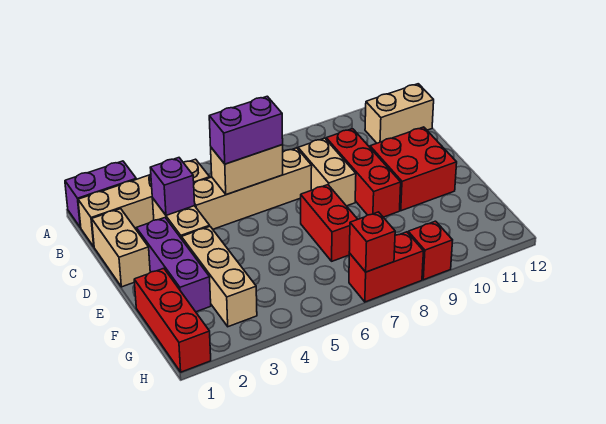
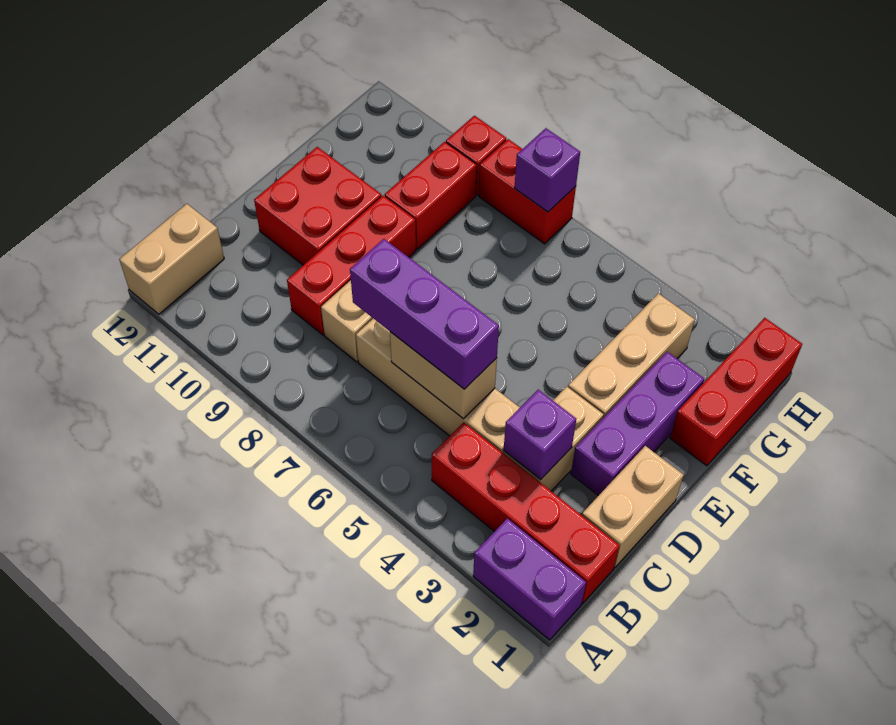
tan 1x4 brick [78,159,210,247] -> red 1x4 brick [432,422,620,603]
tan 1x2 brick [365,84,434,143] -> tan 1x2 brick turned to [119,204,224,314]
purple 1x2 brick [209,96,283,164] -> purple 1x3 brick [350,239,499,389]
red 1x2 brick [301,185,358,261] -> red 1x2 brick moved to [385,142,477,249]
red 1x1 brick [349,212,395,272] -> purple 1x1 brick [514,128,580,212]

